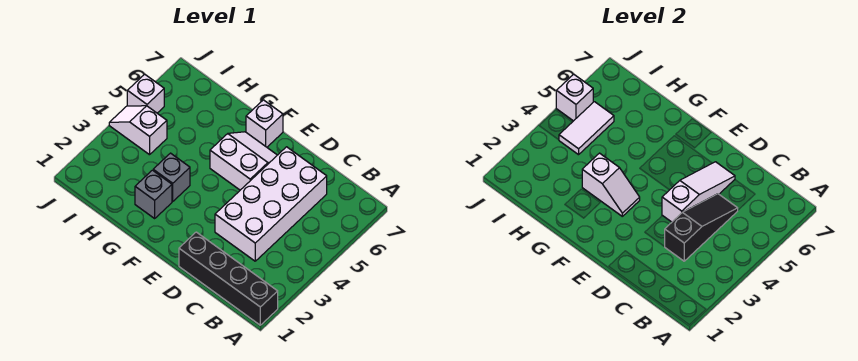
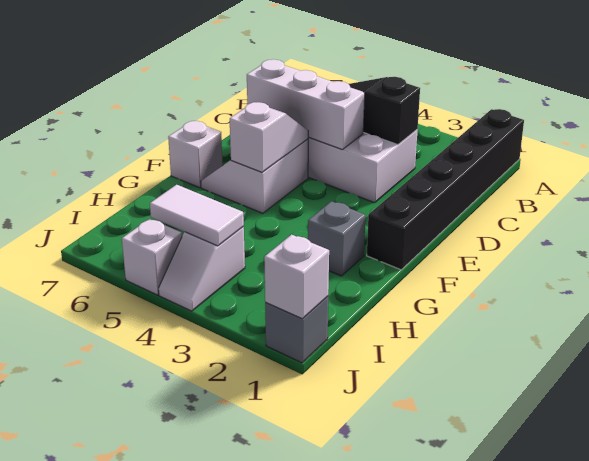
black 1x4 brick [179,232,278,325] -> black 1x6 brick [367,109,524,270]
white 1x3 slope [662,162,735,222] -> white 1x3 brick [247,59,365,149]
white 1x2 slope [582,153,640,216] -> white 1x2 slope moved to [230,102,308,172]
grey 1x1 brick [153,153,190,201] -> grey 1x1 brick moved to [265,296,328,363]
white 1x1 brick [556,74,593,121] -> white 1x1 brick moved to [264,235,329,319]

